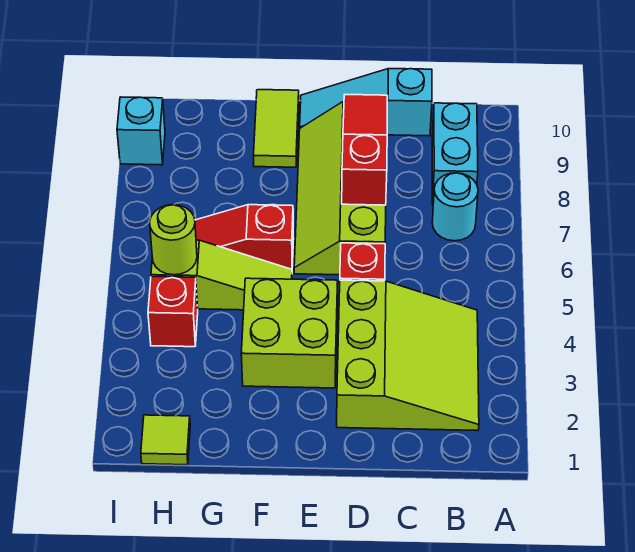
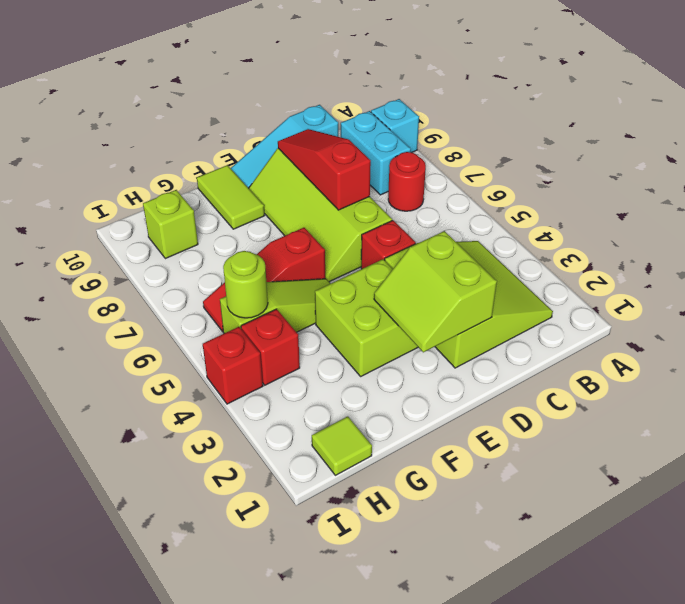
cyan 1x1 round brick [432,173,478,241] -> red 1x1 round brick [388,152,426,211]
none -> lime 2x2 slope [374,231,497,352]
none -> lime 1x1 brick [143,190,198,259]
none -> red 1x1 brick [203,327,263,404]
cyan 1x1 brick [117,97,165,165] -> cyan 1x1 brick moved to [371,99,419,153]

